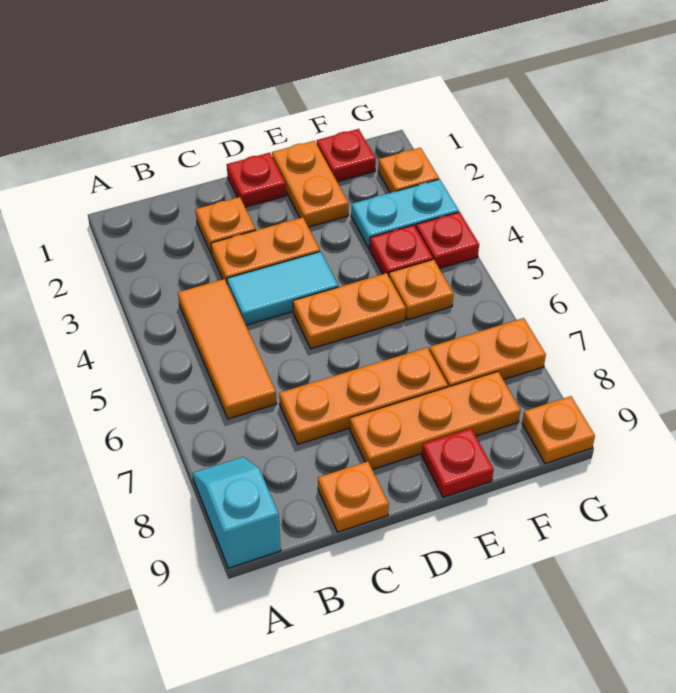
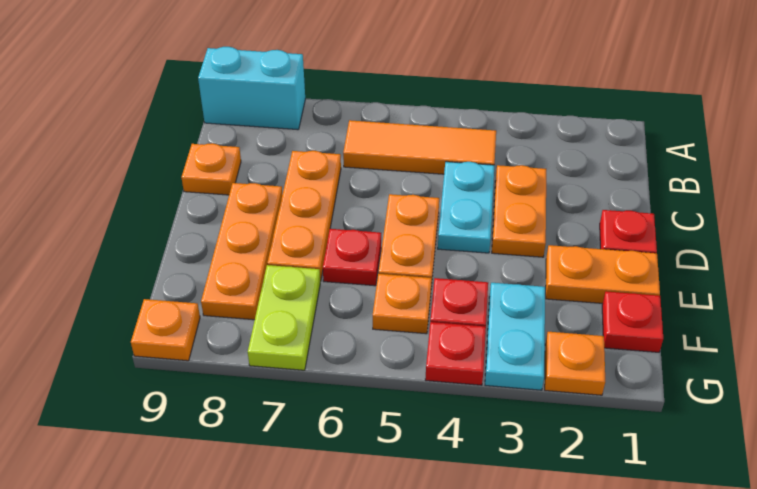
cyan 1x2 slope [192,457,281,568] -> cyan 1x2 brick [198,47,305,130]
orange 1x1 plate [196,197,256,254] -> none
cyan 1x2 tile [227,252,338,325] -> cyan 1x2 plate [438,162,495,253]
red 1x1 plate [422,428,494,497] -> red 1x1 plate moved to [323,229,381,286]
orange 1x2 plate [429,318,546,387] -> lime 1x2 plate [248,265,320,370]

